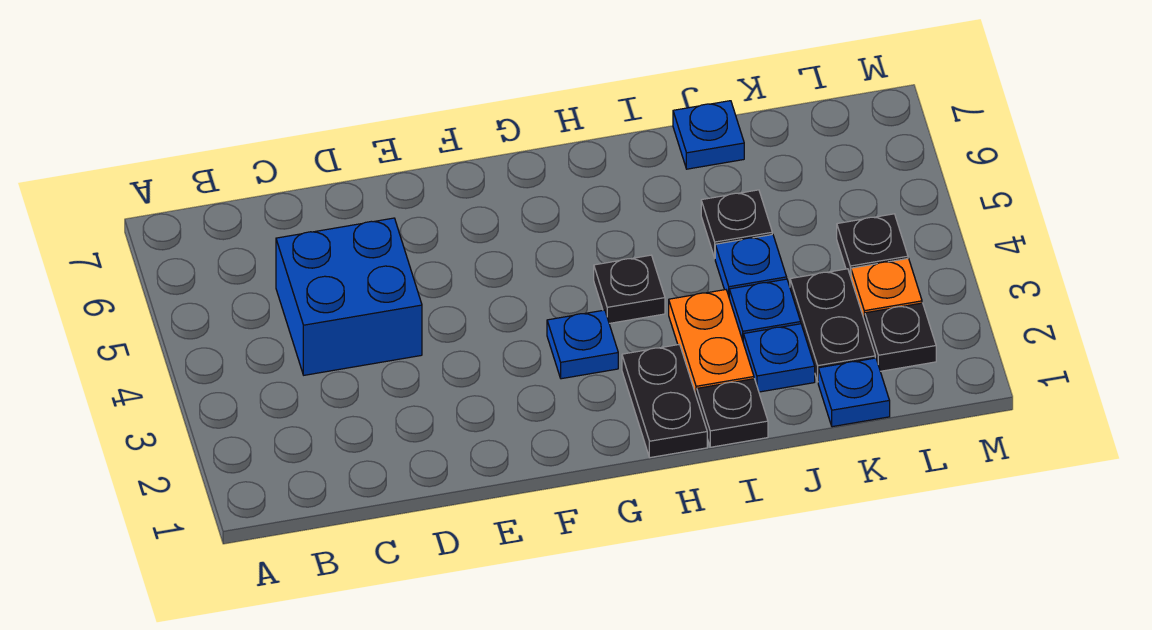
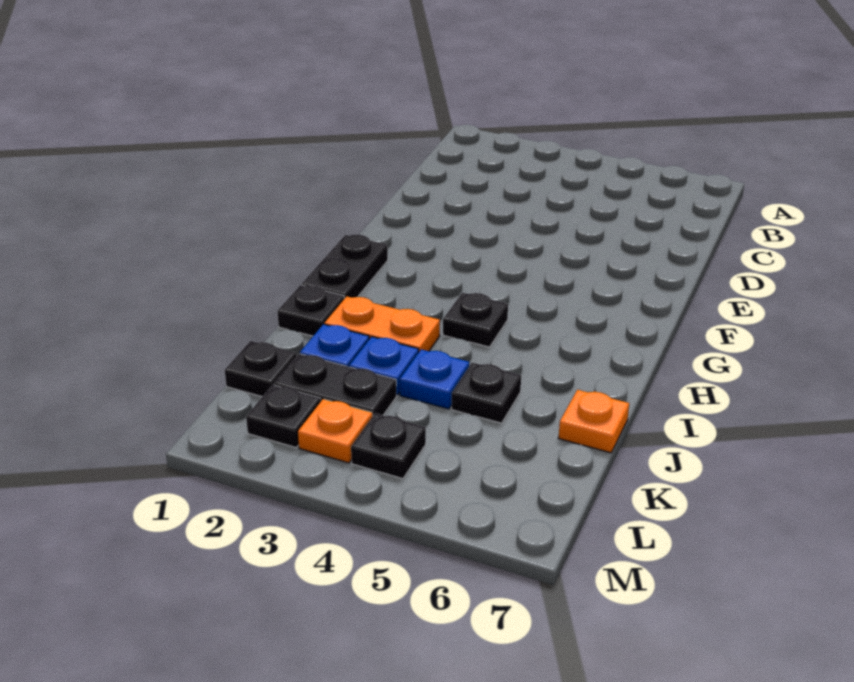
blue 2x2 brick [276,218,422,375] -> none
blue 1x1 plate [547,310,618,379] -> none
black 1x2 plate [622,344,707,458] -> black 1x2 plate turned to [302,234,388,299]
blue 1x1 plate [673,101,744,169] -> orange 1x1 plate [559,390,629,453]
blue 1x1 plate [818,358,890,427] -> black 1x1 plate [225,341,296,397]

